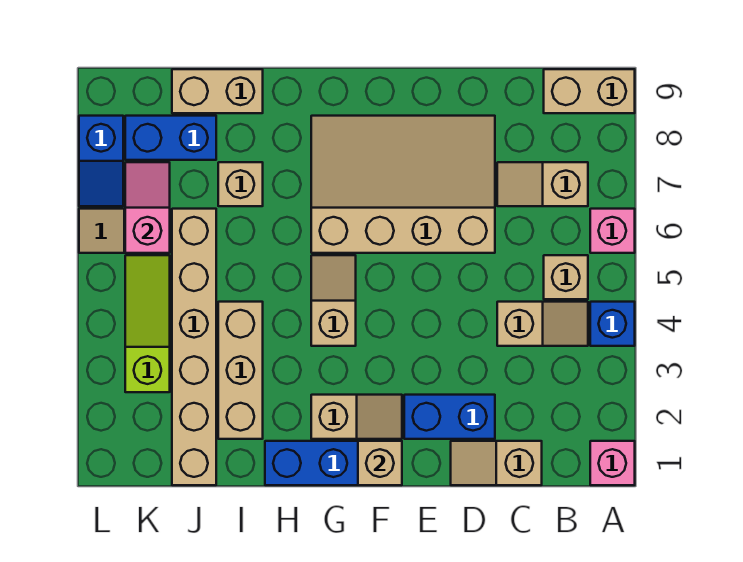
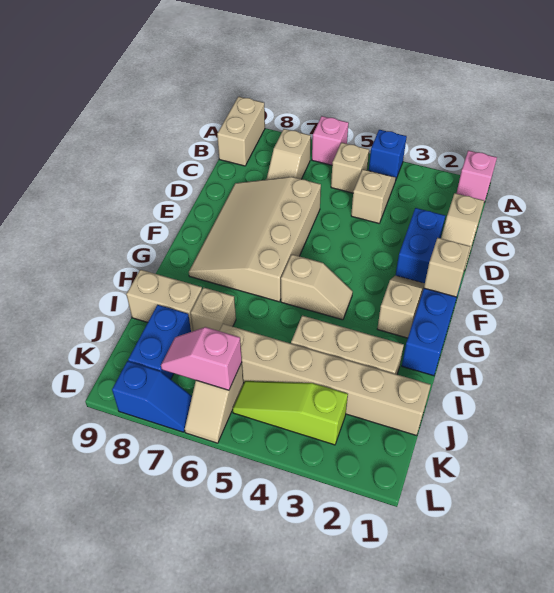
tan 1x2 slope [311,255,356,346] -> tan 1x2 slope turned to [281,255,353,320]
tan 1x2 brick [172,69,263,113] -> tan 1x2 brick turned to [126,270,202,332]

